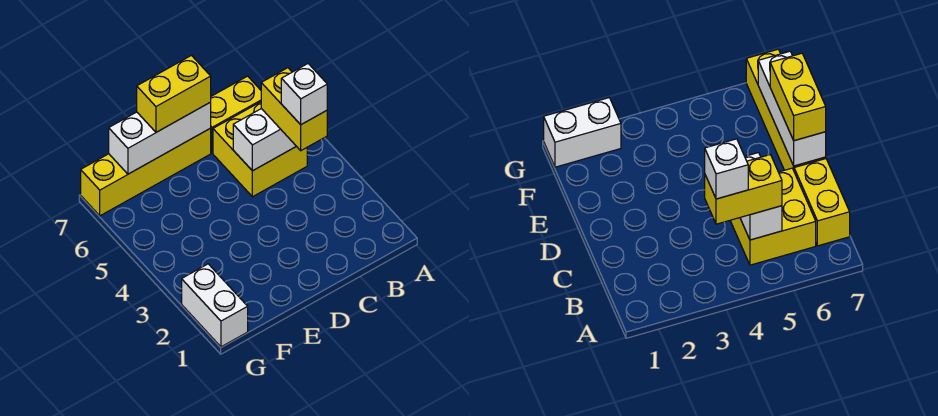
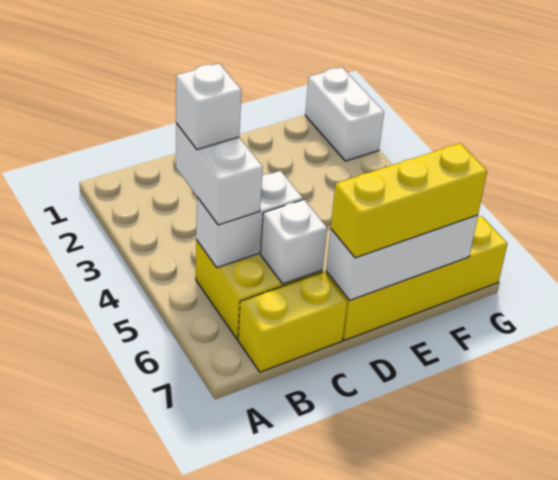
yellow 1x2 brick [261,68,327,151] -> white 1x2 brick [176,123,263,225]
none -> white 1x1 brick [261,200,327,284]
yellow 1x2 brick [137,55,211,132] -> yellow 1x3 brick [331,143,487,258]

